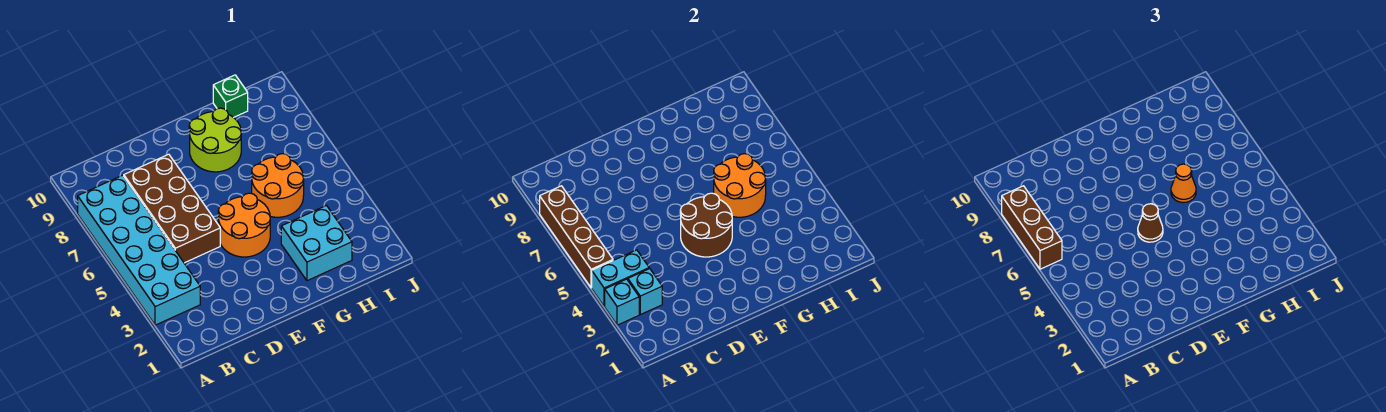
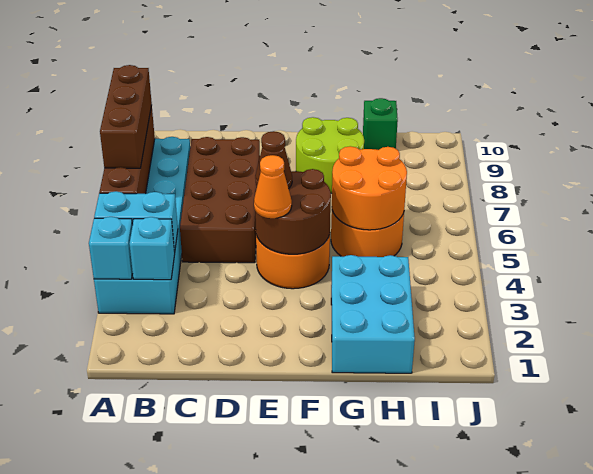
cyan 2x2 brick [281,206,352,281] -> cyan 2x3 brick [331,255,415,373]
orange 1x1 cone [1171,164,1196,203] -> orange 1x1 cone moved to [254,155,292,218]

